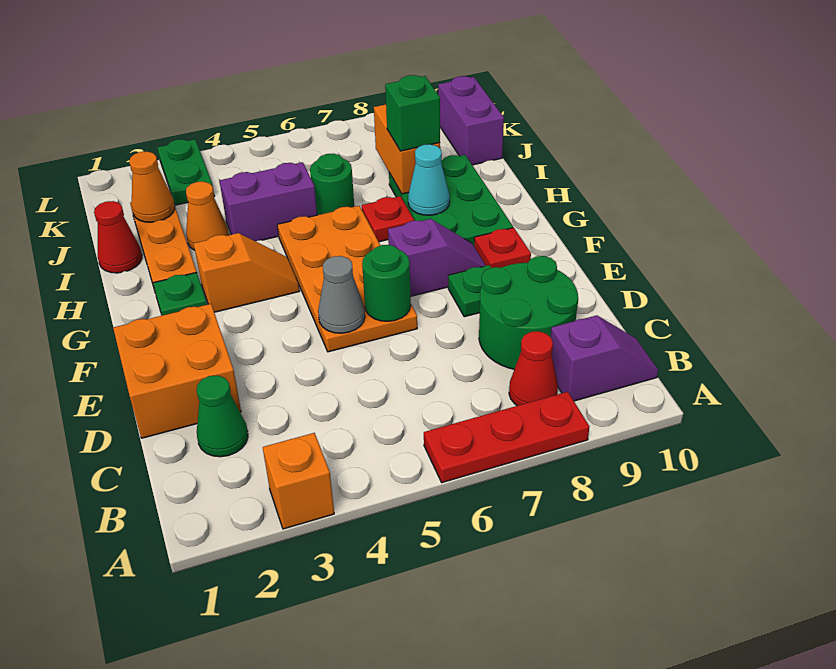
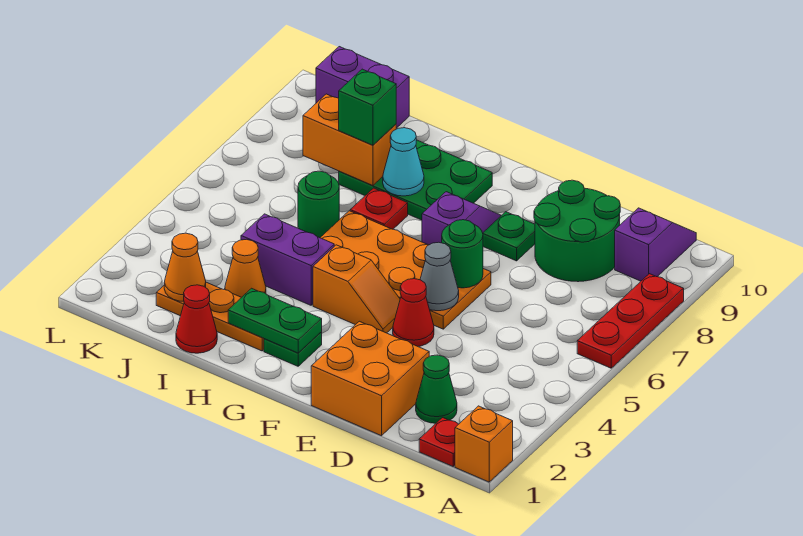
orange 1x1 brick [263,433,334,529] -> orange 1x1 brick moved to [455,406,513,482]
red 1x1 cone [509,331,558,406] -> red 1x1 cone moved to [393,279,434,346]
red 1x1 plate [474,228,531,268] -> red 1x1 plate moved to [419,418,458,466]
orange 1x2 slope [194,233,299,312] -> orange 1x2 slope turned to [313,245,400,333]
purple 1x2 brick [220,162,317,241] -> purple 1x2 brick turned to [241,214,334,305]
green 1x2 plate [157,139,213,205] -> green 1x2 plate moved to [228,288,322,353]

